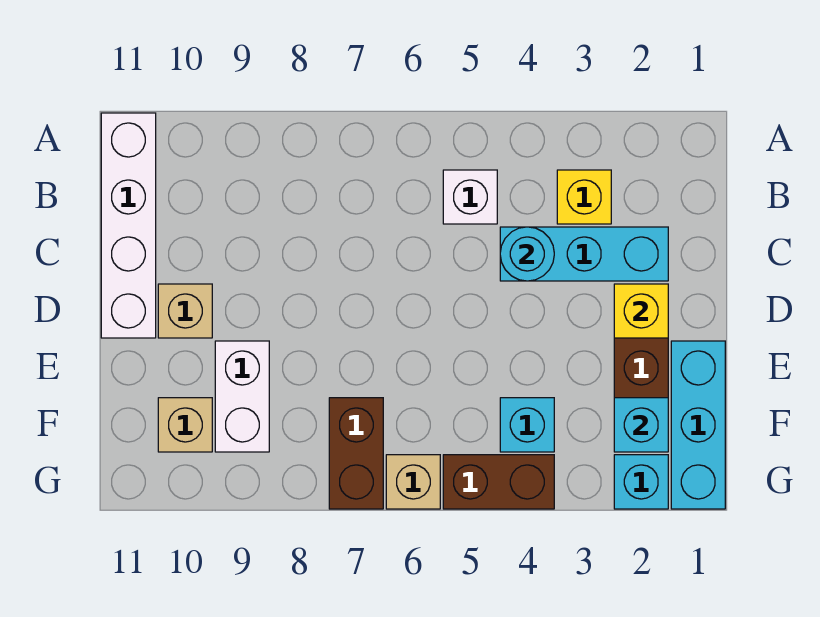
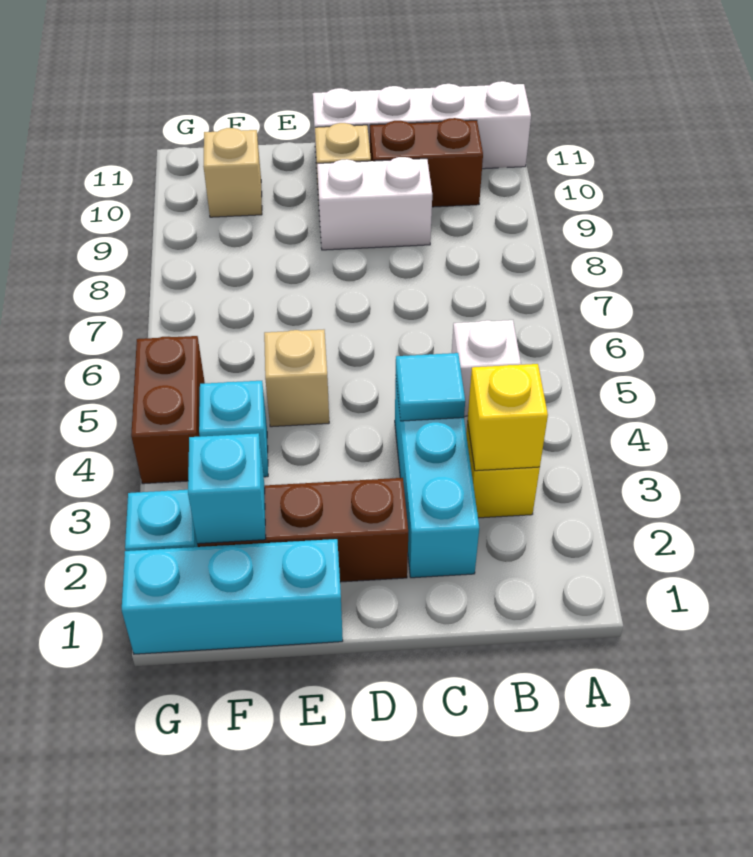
cyan 1x1 round brick [500,227,554,281] -> cyan 1x1 tile [396,353,465,421]
yellow 1x1 brick [614,284,668,338] -> yellow 1x1 brick moved to [468,364,548,471]
white 1x2 brick [215,341,269,452] -> white 1x2 brick moved to [317,157,432,250]
brown 1x2 brick [329,398,383,509] -> brown 1x2 brick moved to [370,118,483,207]
tan 1x1 brick [386,455,440,509] -> tan 1x1 brick moved to [264,330,329,427]

